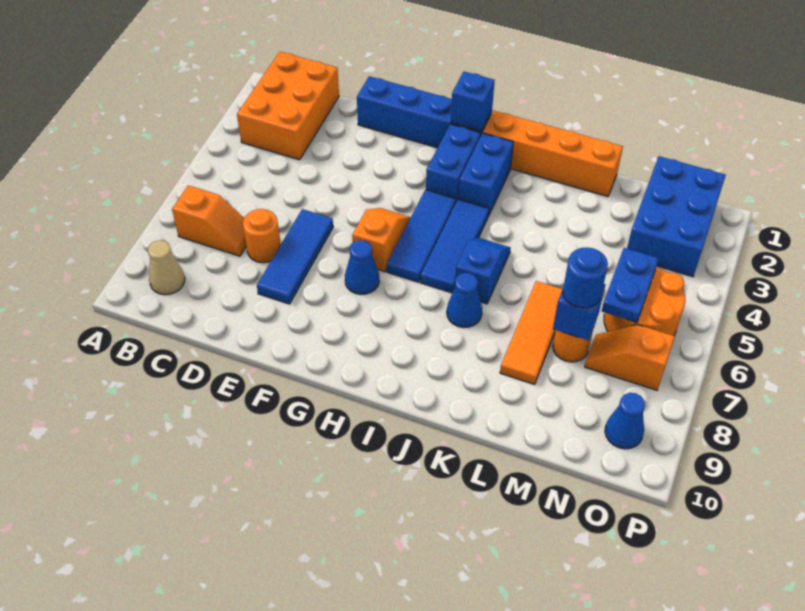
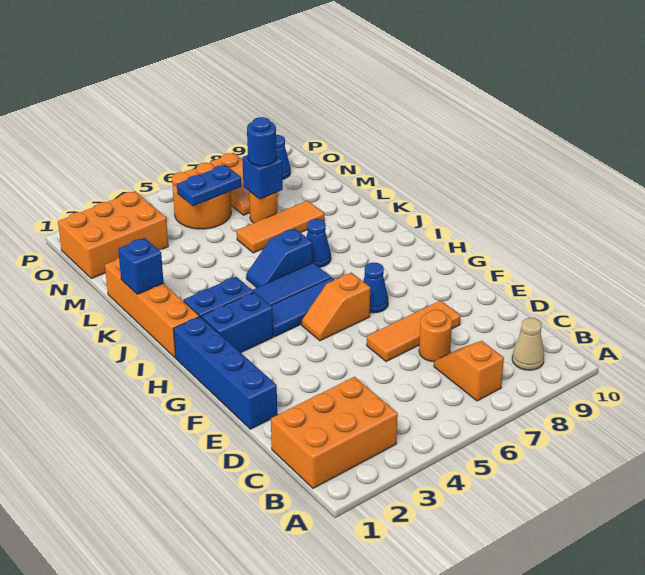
blue 1x3 tile [257,209,333,304] -> orange 1x3 tile [367,300,461,362]
blue 1x1 brick [451,72,495,131] -> blue 1x1 brick moved to [118,238,164,294]
blue 2x3 brick [627,156,726,277] -> orange 2x3 brick [58,191,168,279]

